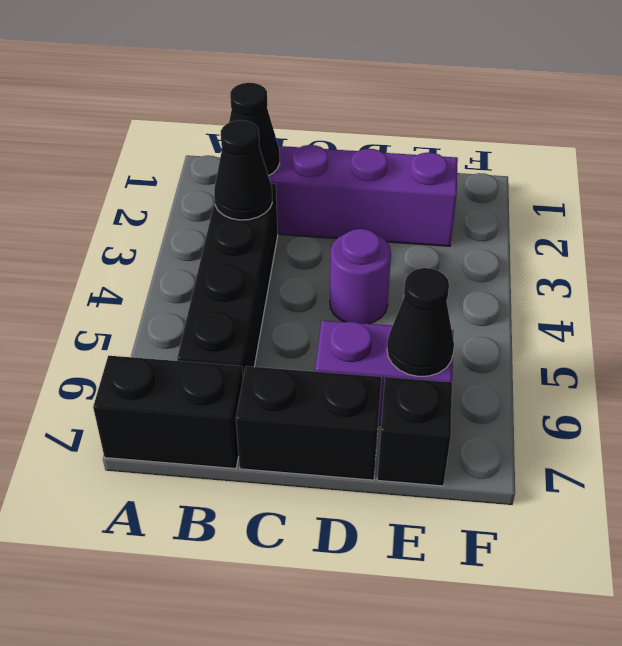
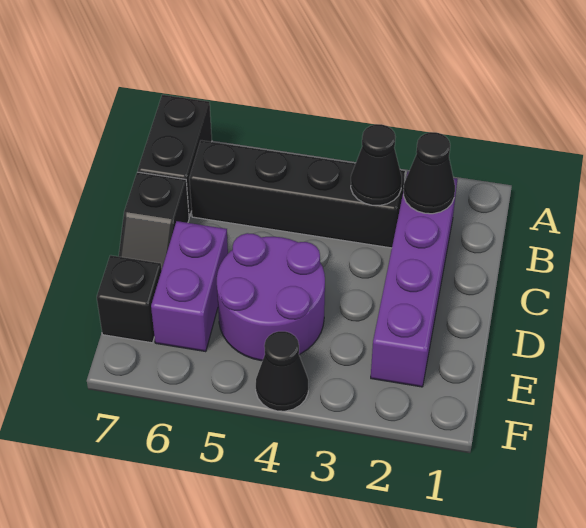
black 1x2 brick [236,366,381,480] -> black 1x2 slope [119,172,189,268]
purple 1x1 round brick [330,229,391,324] -> purple 2x2 round brick [217,233,325,361]
black 1x1 cone [387,268,454,376] -> black 1x1 cone moved to [256,331,308,411]

